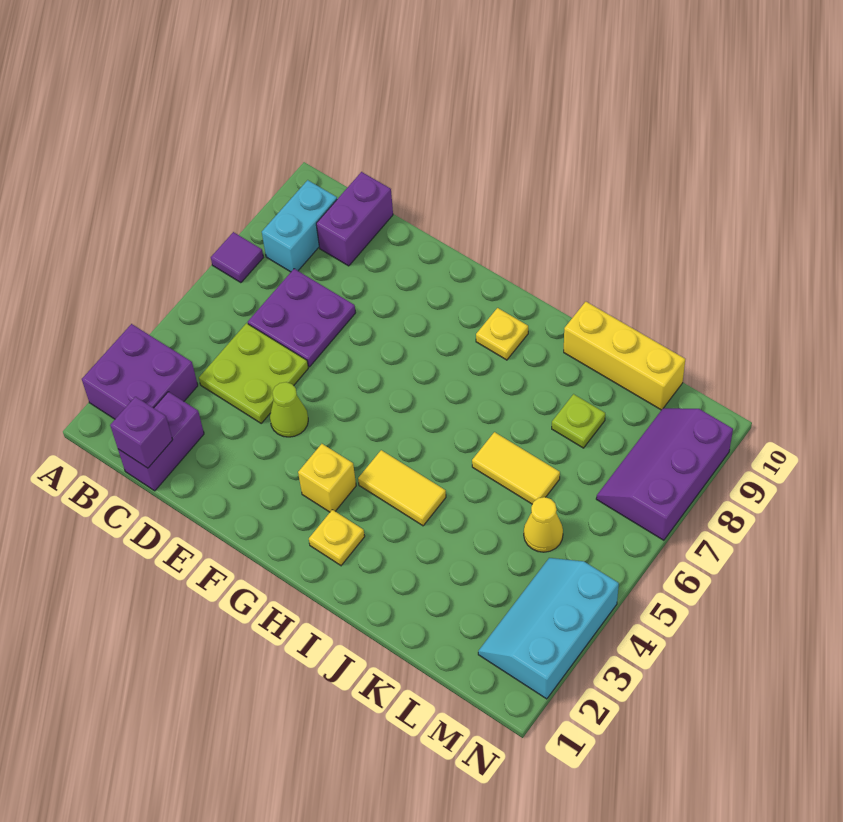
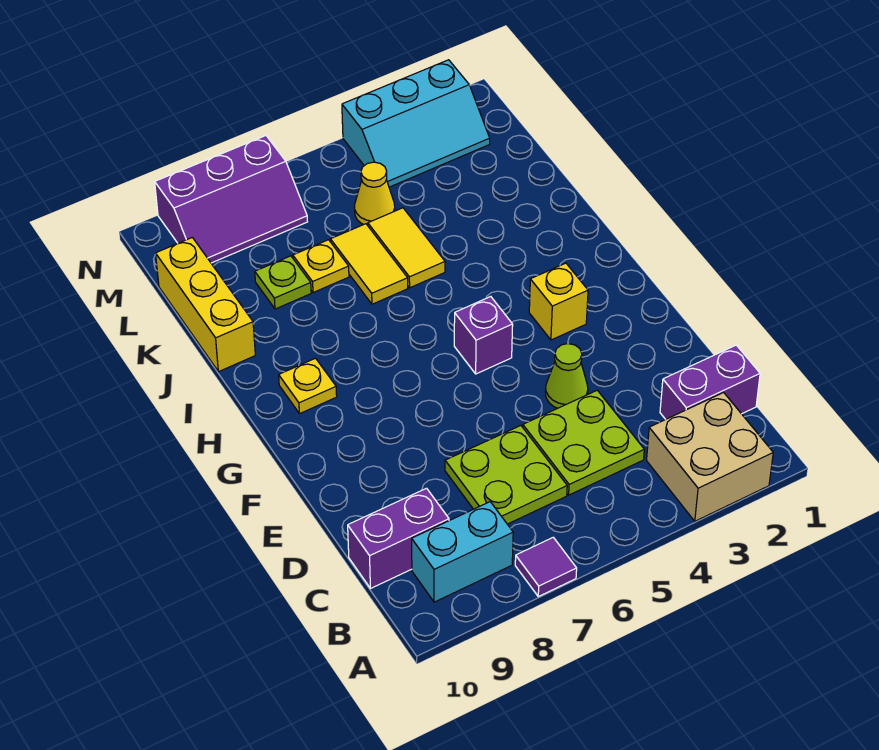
purple 2x2 brick [82,324,198,419] -> tan 2x2 brick [647,393,773,521]
purple 1x1 brick [110,397,173,468] -> purple 1x1 brick moved to [454,297,513,374]
purple 2x2 plate [248,269,356,367] -> lime 2x2 plate [445,426,567,524]
yellow 1x1 plate [309,510,365,565] -> yellow 1x1 plate moved to [293,240,349,293]
yellow 1x2 tile [358,450,446,526] -> yellow 1x2 tile moved to [368,208,445,288]

